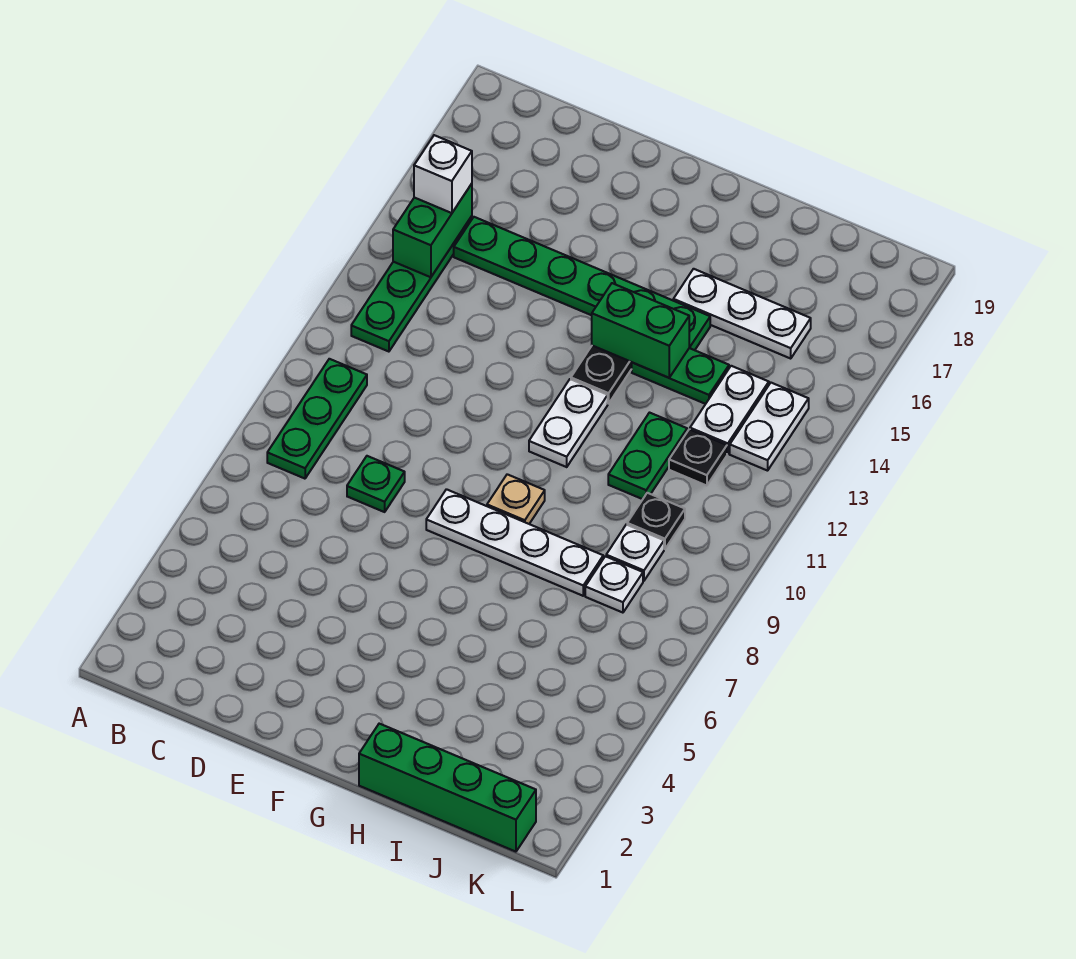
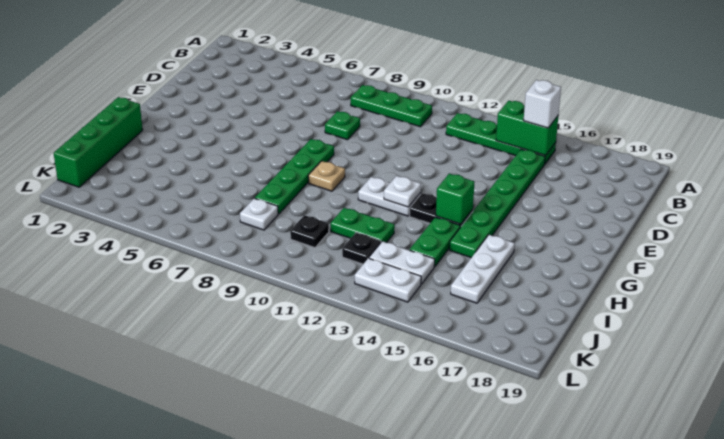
white 1x4 plate [426,489,603,596] -> green 1x4 plate [255,139,334,214]
green 1x2 brick [592,283,689,378] -> green 1x1 brick [436,173,474,224]
white 1x1 plate [606,525,664,581] -> white 1x1 plate moved to [384,176,421,207]

